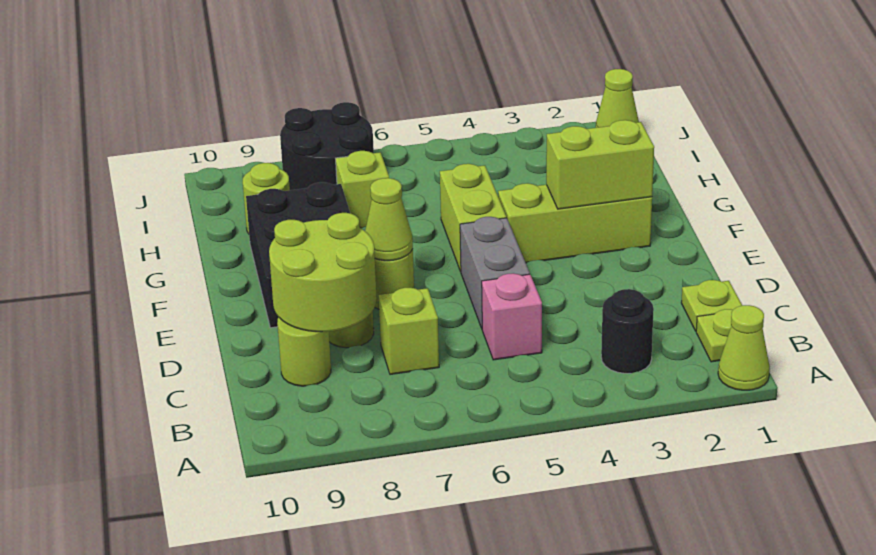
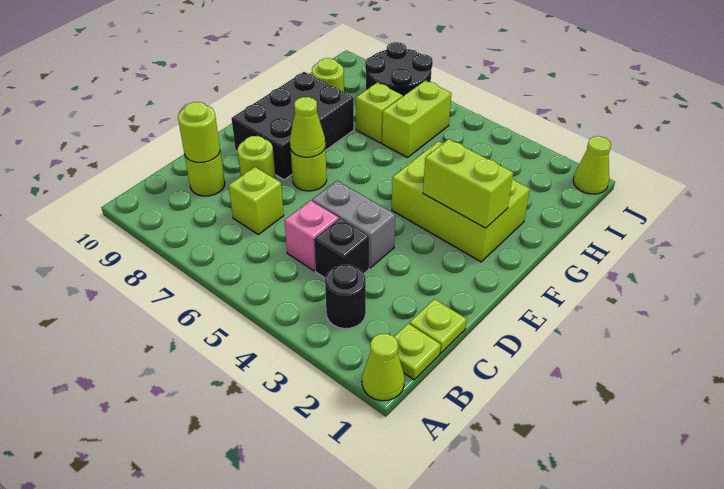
none -> black 1x1 brick [314,218,369,278]
lime 2x2 round brick [269,213,377,332] -> lime 1x1 round brick [178,102,220,163]
grey 1x2 brick [460,217,530,328] -> grey 1x2 brick turned to [312,181,395,268]
lime 1x3 brick [498,183,652,263] -> lime 2x3 brick [392,141,530,262]
lime 1x2 brick [440,164,506,272] -> lime 1x2 brick moved to [382,81,451,157]

